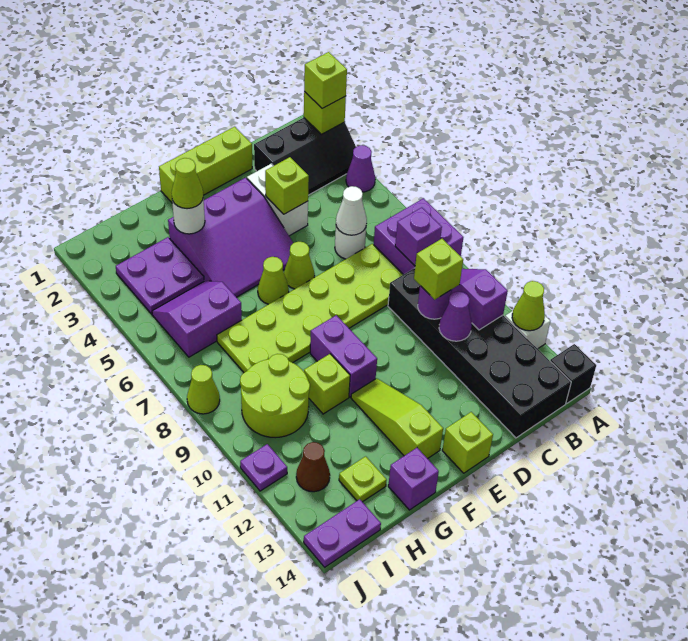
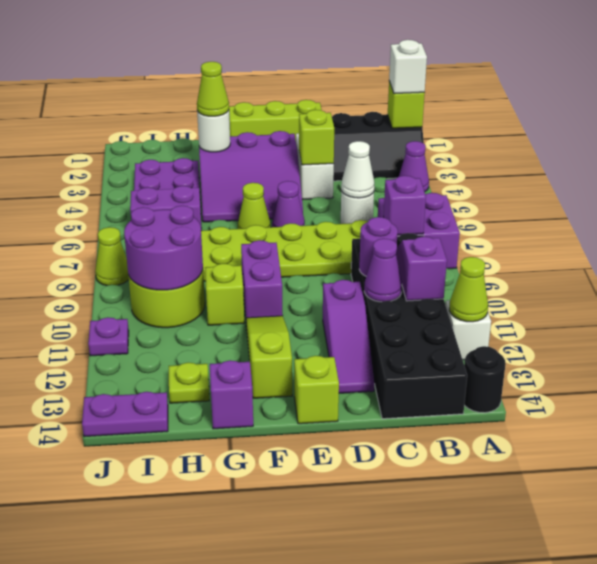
lime 1x1 brick [304,52,347,108] -> white 1x1 brick [389,40,427,94]
black 1x1 brick [550,344,596,403] -> black 1x1 round brick [464,346,506,413]
lime 1x1 brick [414,239,463,300] -> none
none -> purple 1x3 slope [323,280,375,393]
lime 1x1 cone [284,242,315,289] -> purple 1x1 cone [272,181,305,227]
none -> purple 2x2 round brick [124,206,203,290]
brown 1x1 cone [296,442,330,492] -> none

